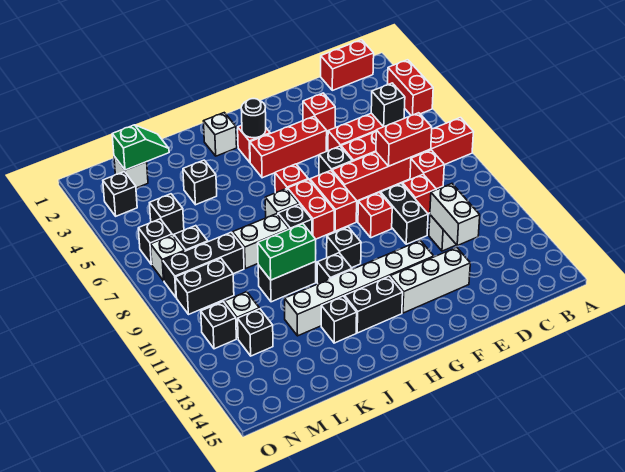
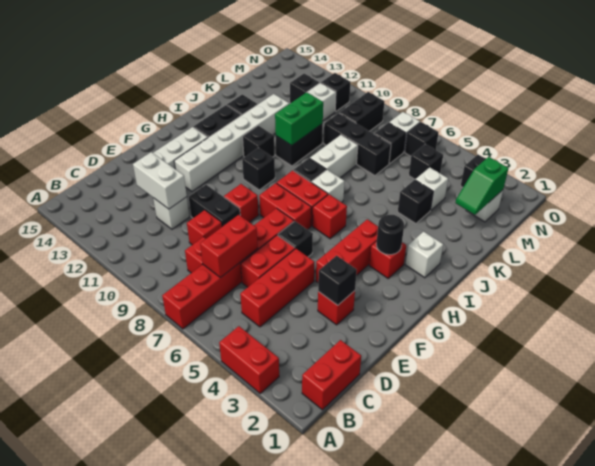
black 1x1 brick [371,83,405,127] -> black 1x1 brick moved to [318,256,357,305]
none -> white 1x1 brick [415,167,448,210]
black 1x3 brick [163,232,244,297] -> black 1x3 brick turned to [324,113,391,176]

